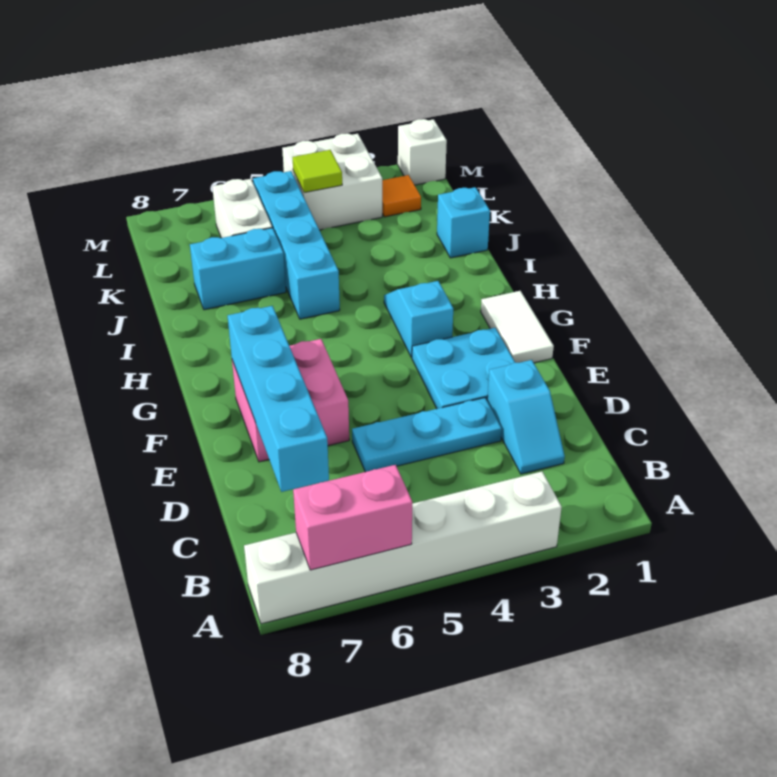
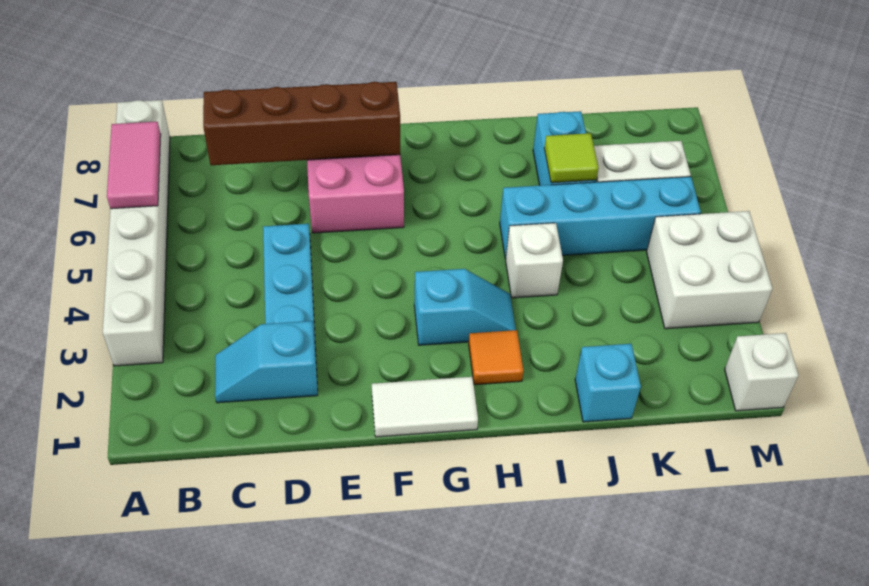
pink 1x2 brick [293,465,412,570] -> pink 1x2 tile [107,122,161,209]
cyan 1x4 brick [228,306,329,492] -> brown 1x4 brick [203,82,400,165]
cyan 2x2 plate [412,328,515,409] -> none
none -> white 1x1 brick [506,223,563,298]
orange 1x1 tile [382,175,421,217] -> orange 1x1 tile moved to [469,330,523,385]
lime 1x1 tile [293,150,342,193] -> lime 1x1 tile moved to [544,133,599,183]

